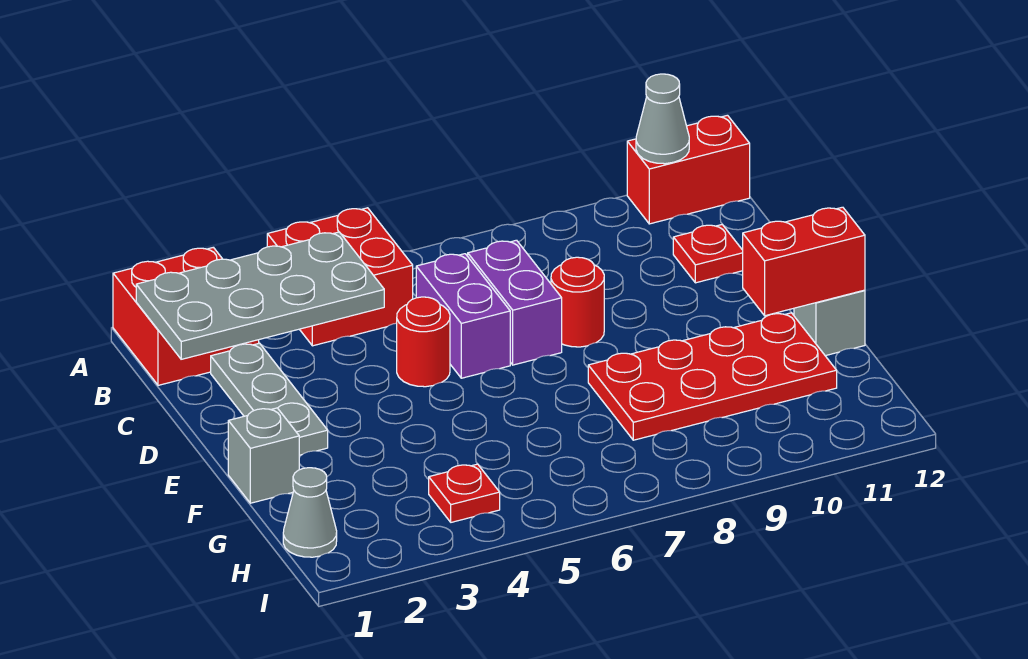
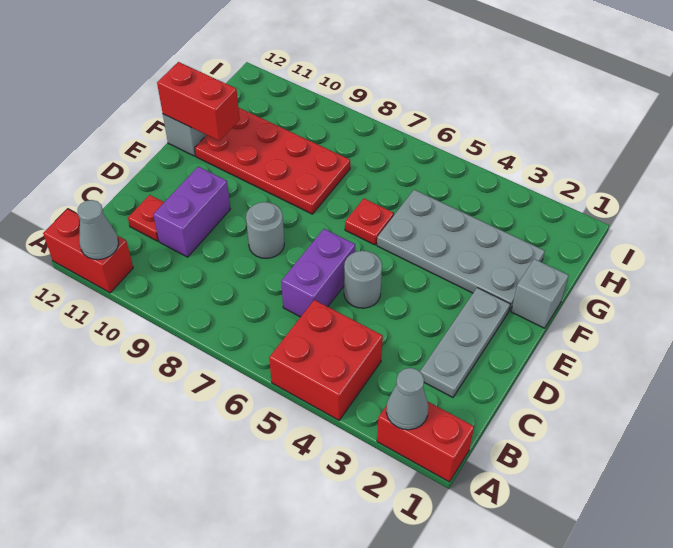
red 2x2 brick [113,247,259,385] -> red 1x2 brick [377,401,474,482]
grey 2x4 plate [136,232,384,359] -> grey 2x4 plate moved to [377,190,545,311]
purple 1x2 brick [468,240,562,365] -> purple 1x2 brick moved to [153,167,230,257]
red 1x1 round brick [397,297,450,387] -> grey 1x1 round brick [344,251,382,308]
red 1x1 round brick [551,257,604,347] -> grey 1x1 round brick [246,202,284,258]
grey 1x1 cone [283,468,337,557] -> grey 1x1 cone moved to [386,368,428,430]
red 1x1 plate [429,464,500,522] -> red 1x1 plate moved to [345,199,394,245]

